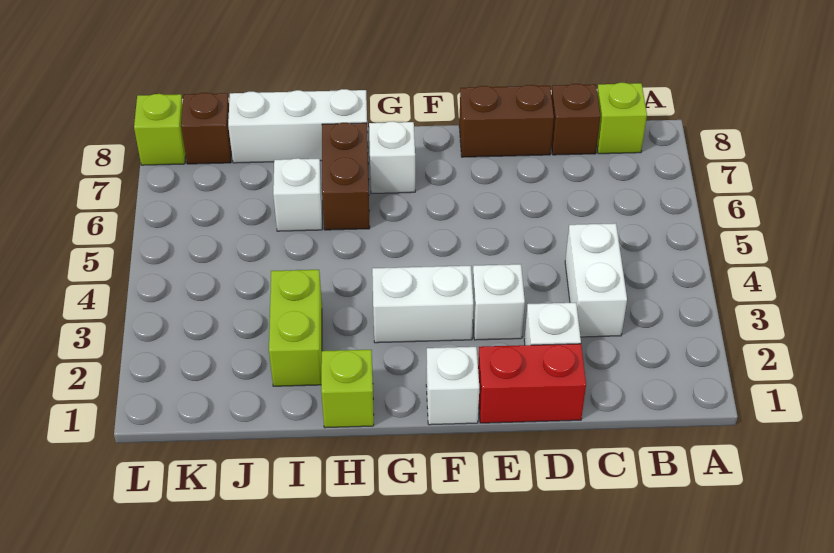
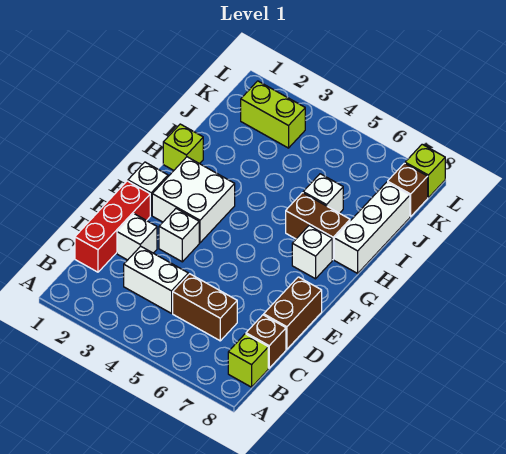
none -> brown 1x2 brick [173,274,237,341]
red 1x2 brick [478,344,586,423] -> red 1x3 brick [75,181,150,272]
white 1x2 brick [372,266,473,343] -> white 2x2 brick [152,157,235,243]
lime 1x2 brick [269,270,322,386] -> lime 1x2 brick moved to [241,81,305,148]

